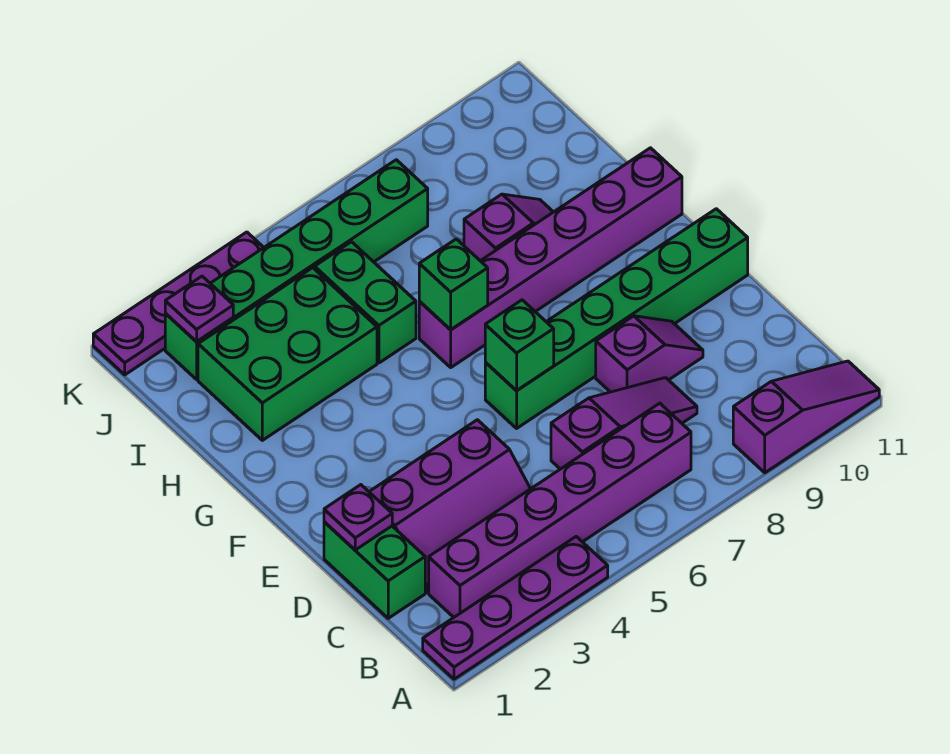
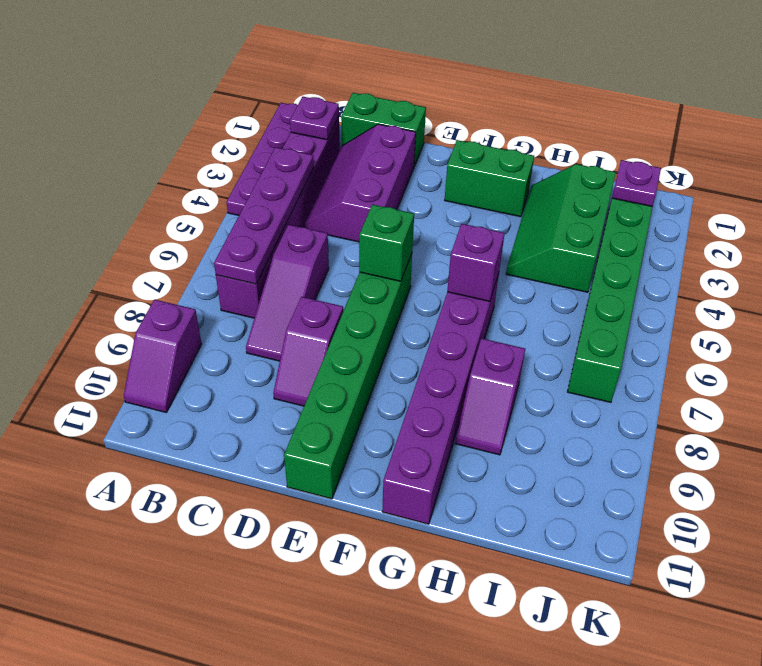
purple 1x3 slope [733,361,879,473] -> purple 1x2 slope [124,300,202,413]
purple 1x1 plate [324,485,392,550] -> purple 1x1 plate moved to [290,97,339,140]
green 1x1 brick [419,239,488,330] -> purple 1x1 brick [447,224,505,301]
green 2x3 brick [198,268,377,440] -> green 2x3 slope [506,164,616,292]
green 1x2 brick [315,242,416,363] -> green 1x2 brick moved to [445,140,534,217]
purple 1x4 plate [93,232,264,375] -> purple 1x4 plate moved to [214,147,314,284]

